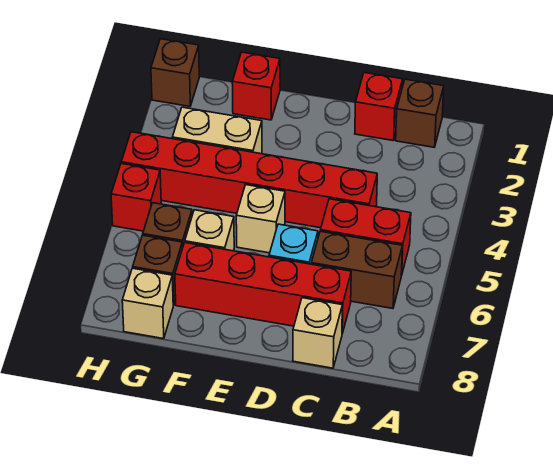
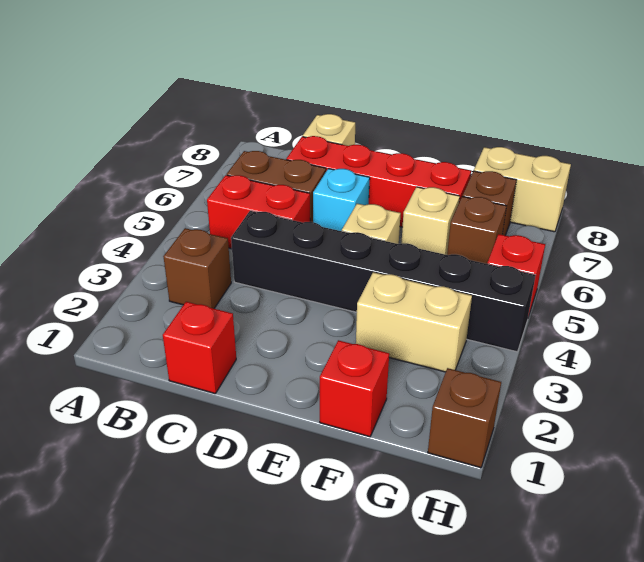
brown 1x1 brick [396,79,444,147] -> brown 1x1 brick moved to [163,228,231,309]
red 1x6 brick [121,132,377,228] -> black 1x6 brick [231,211,536,352]
tan 1x1 brick [122,268,173,339] -> tan 1x2 brick [474,147,571,232]

